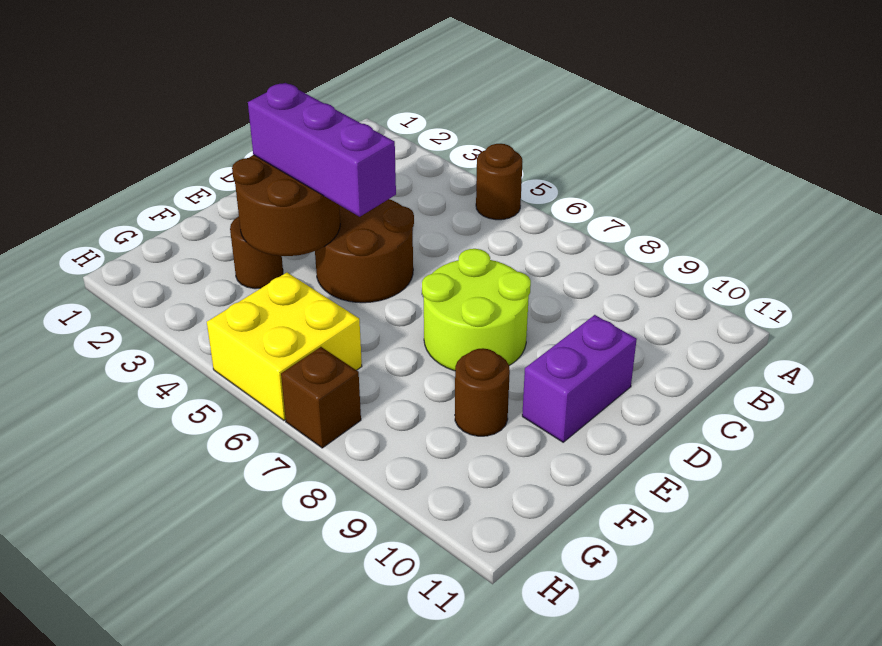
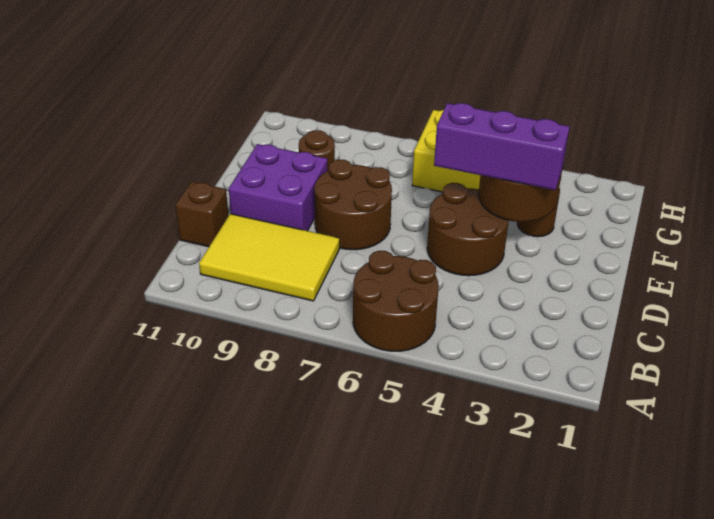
brown 1x1 round brick [476,144,522,220] -> brown 2x2 round brick [353,251,439,351]
none -> yellow 2x3 tile [199,214,339,301]
lime 2x2 round brick [422,249,531,371] -> brown 2x2 round brick [314,160,392,250]
purple 1x2 brick [522,315,637,442] -> purple 2x2 brick [229,144,327,231]
brown 1x1 brick [281,347,361,448] -> brown 1x1 brick moved to [175,182,228,247]

